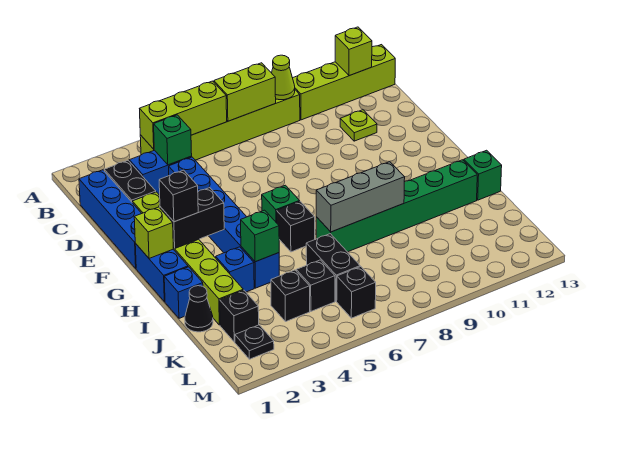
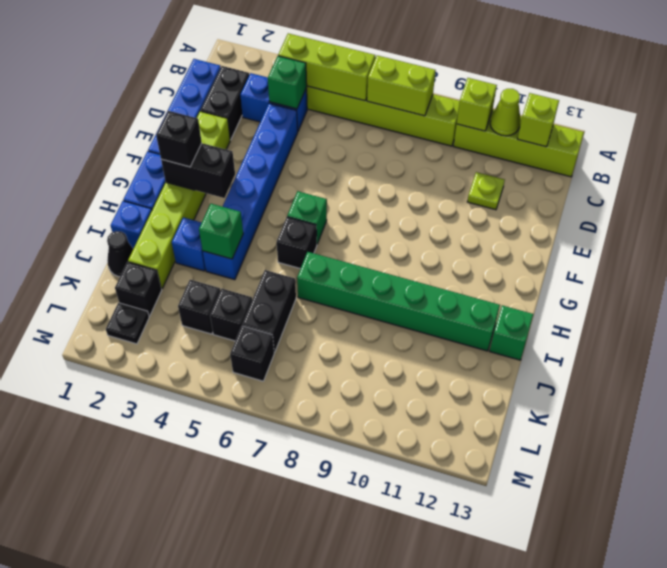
lime 1x1 cone [272,55,295,100] -> lime 1x1 cone moved to [490,89,521,136]
lime 1x1 brick [134,207,173,258] -> lime 1x1 brick moved to [457,78,497,131]
grey 1x3 brick [316,162,405,232] -> none

